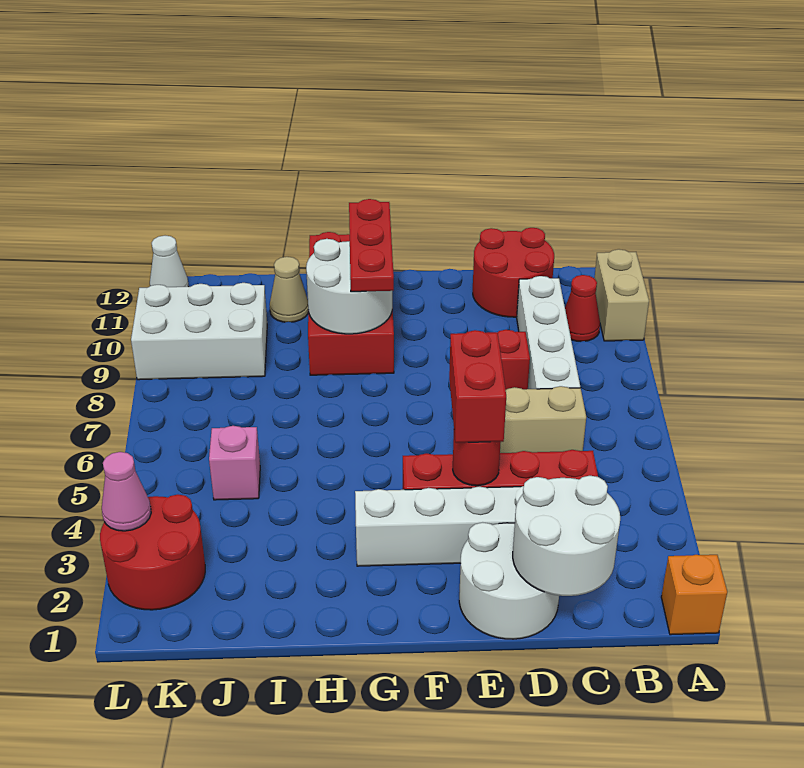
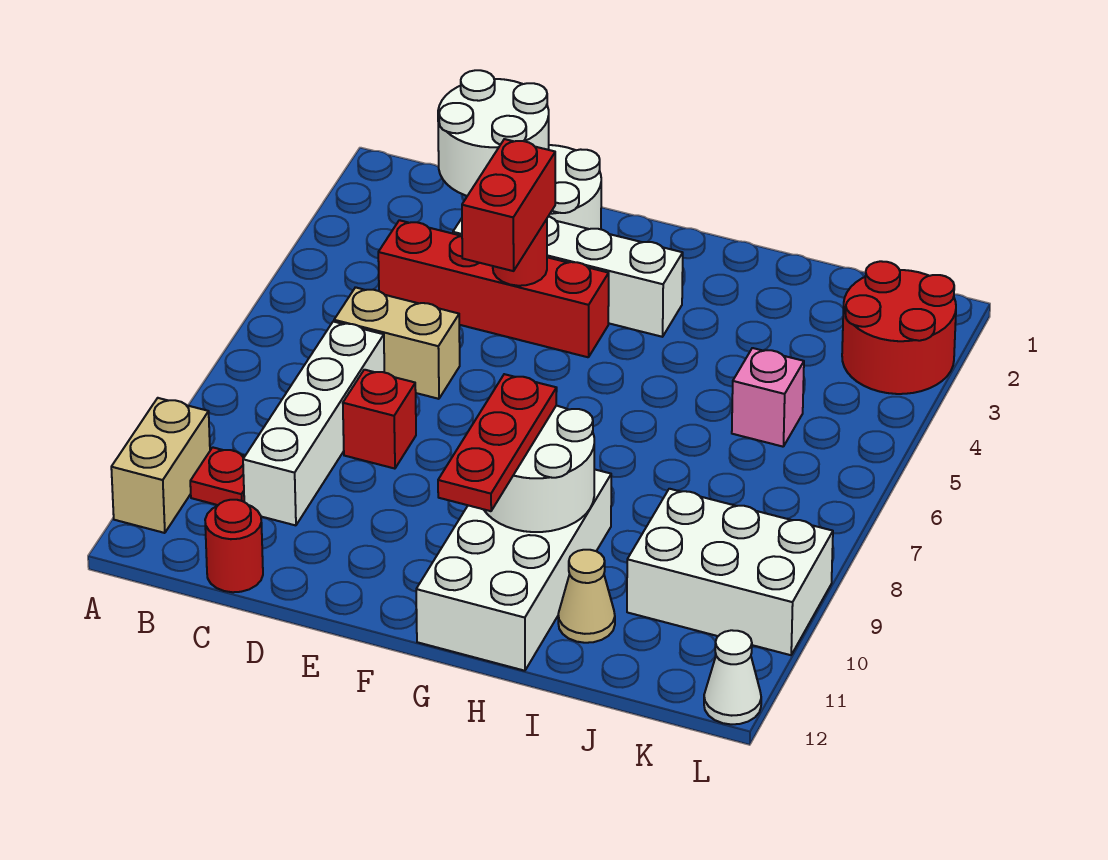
orange 1x1 brick [661,555,727,635] -> none
red 1x1 cone [565,275,600,342] -> red 1x1 plate [190,447,245,505]
red 2x2 round brick [473,228,554,317] -> red 1x1 round brick [205,500,263,592]
red 2x4 brick [308,232,394,375] -> white 2x4 brick [416,469,611,671]
pink 1x1 cone [102,452,151,531] -> none

